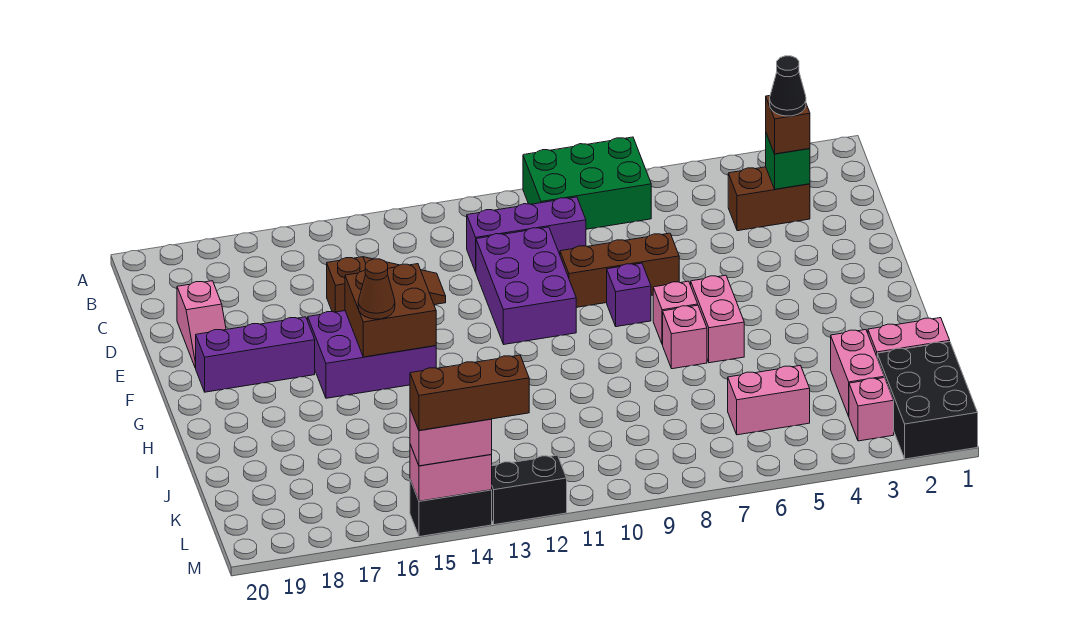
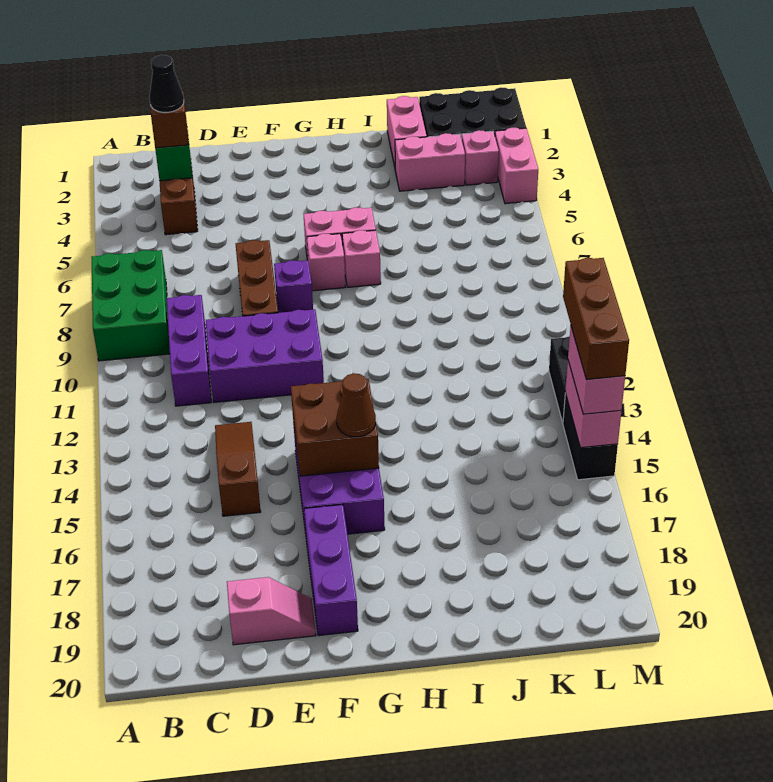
pink 1x2 brick [728,366,810,435] -> pink 1x2 brick moved to [495,128,538,204]

